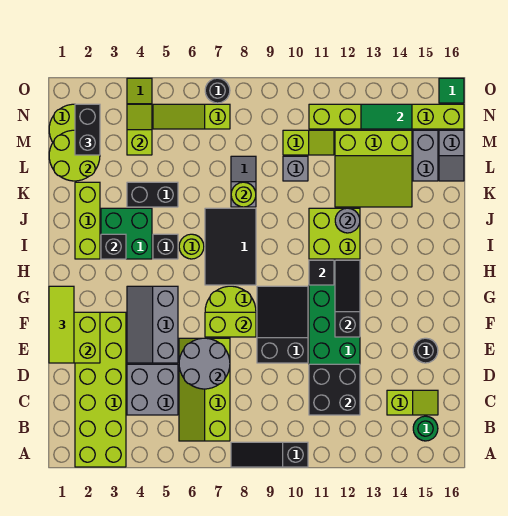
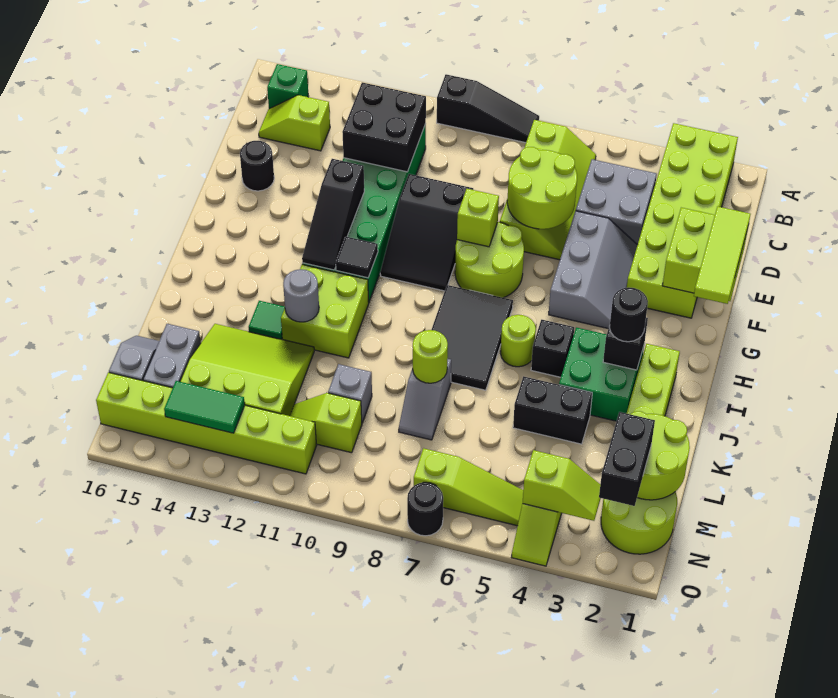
green 1x1 round brick [413,416,438,441] -> green 1x1 brick [267,64,309,109]
grey 2x2 round brick [179,338,230,389] -> lime 2x2 round brick [507,147,577,229]
lime 1x2 brick [205,312,256,337] -> lime 1x1 brick [457,189,499,247]
none -> black 1x1 round brick [610,287,648,342]
lime 1x2 slope [127,104,152,155] -> lime 1x2 slope turned to [523,450,601,521]
green 1x1 tile [439,78,464,103] -> green 1x1 tile moved to [249,301,285,339]

